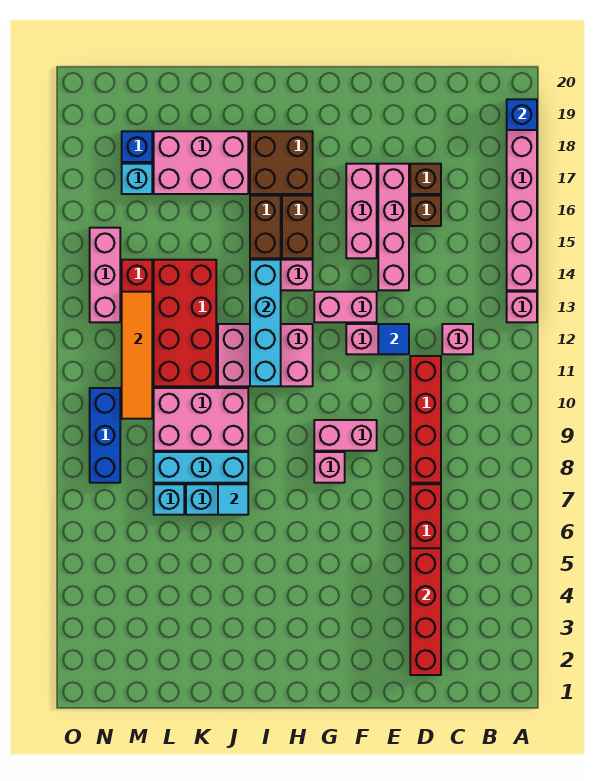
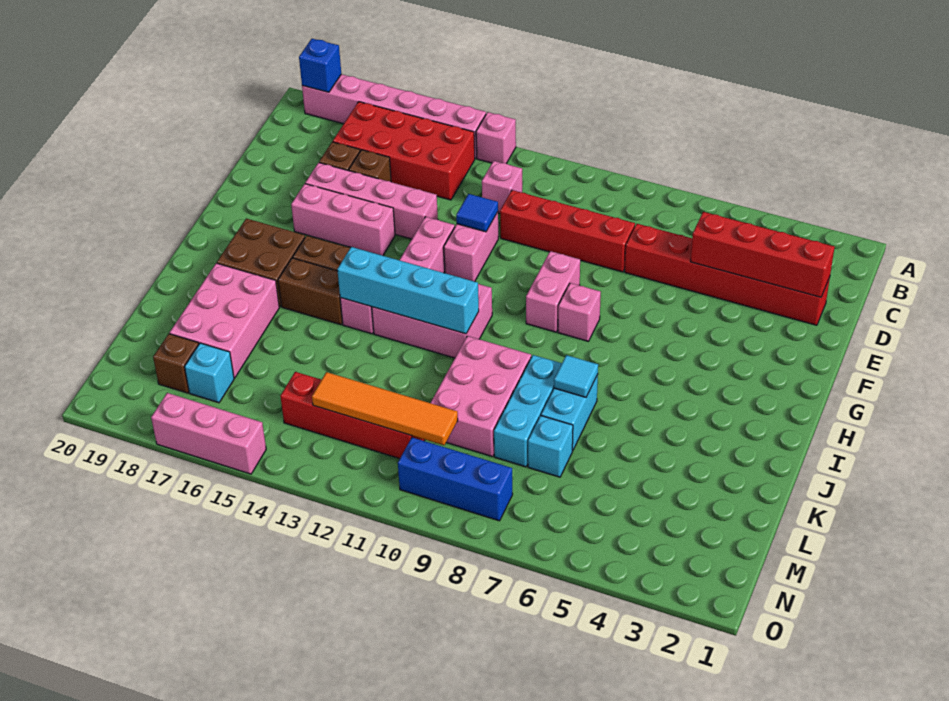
pink 2x3 brick [218,324,313,386] -> pink 2x3 brick turned to [372,284,492,358]
red 2x4 brick [154,260,216,386] -> red 2x4 brick moved to [333,102,475,200]
blue 1x1 brick [122,131,152,162] -> brown 1x1 brick [153,334,199,393]
pink 1x3 brick [90,228,120,322] -> pink 1x3 brick moved to [151,393,266,474]

